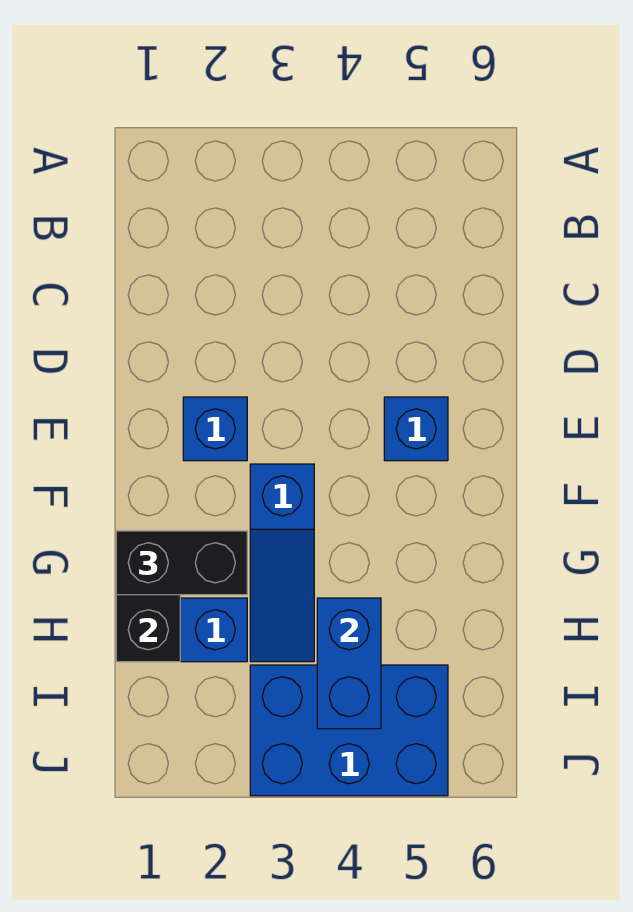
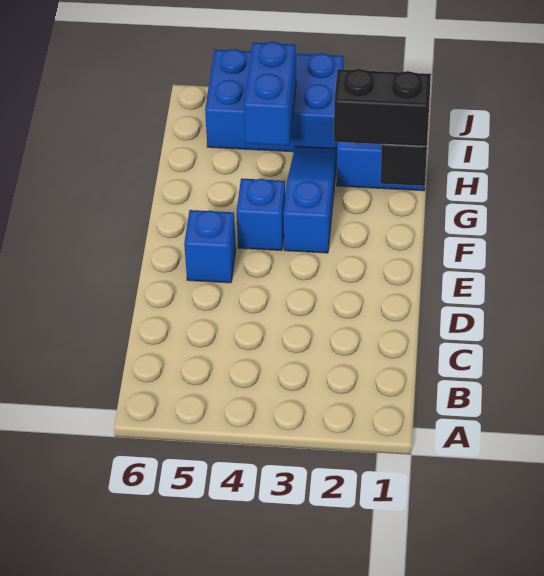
blue 1x1 brick [183,397,247,461] -> blue 1x1 brick moved to [237,179,285,251]

